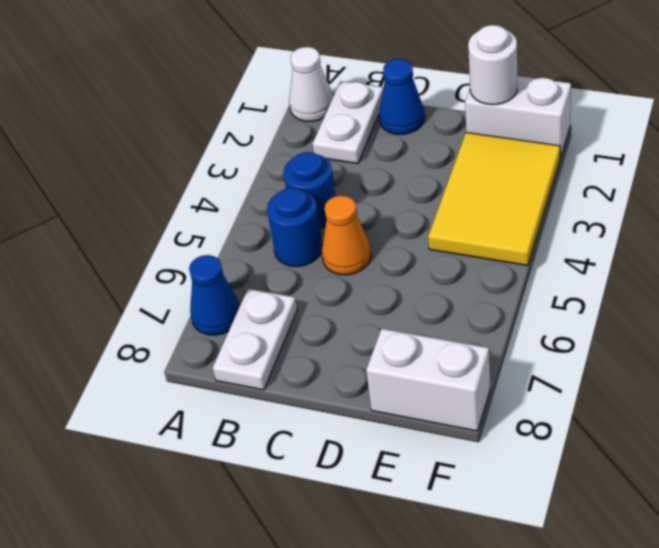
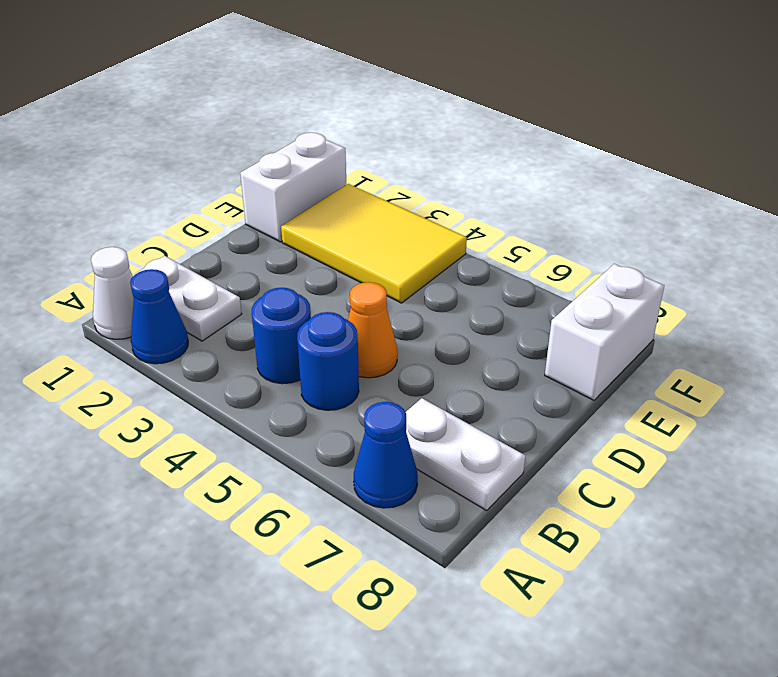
blue 1x1 cone [379,59,425,134] -> blue 1x1 cone moved to [130,269,188,364]
white 1x1 round brick [468,25,517,105] -> none

